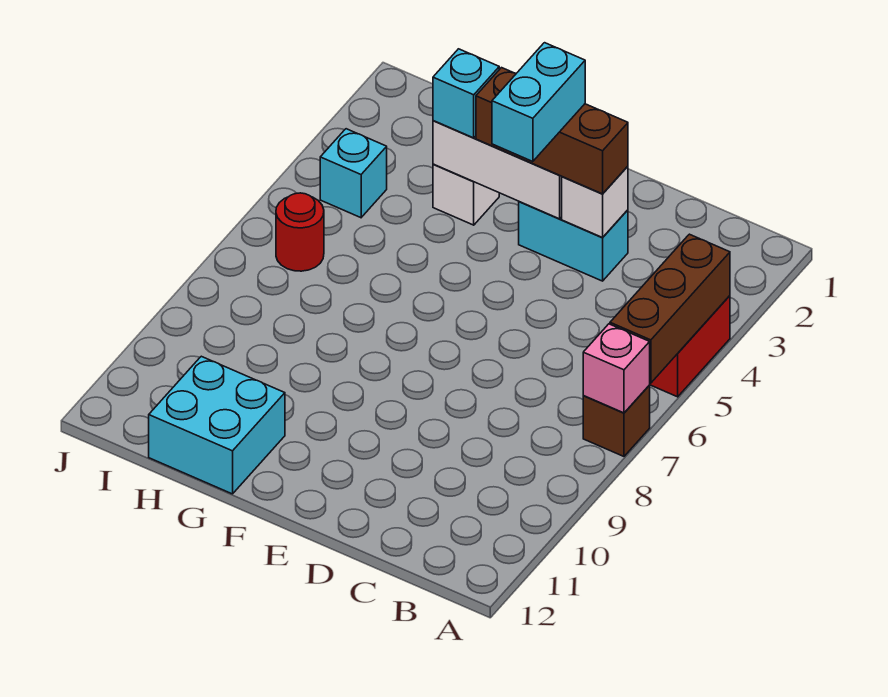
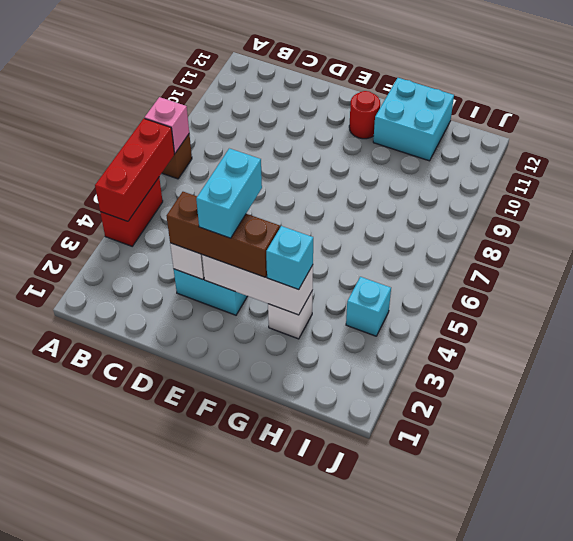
brown 1x3 brick [610,234,730,383] -> red 1x3 brick [95,119,174,221]
red 1x1 round brick [276,193,324,271] -> red 1x1 round brick moved to [349,91,380,139]

